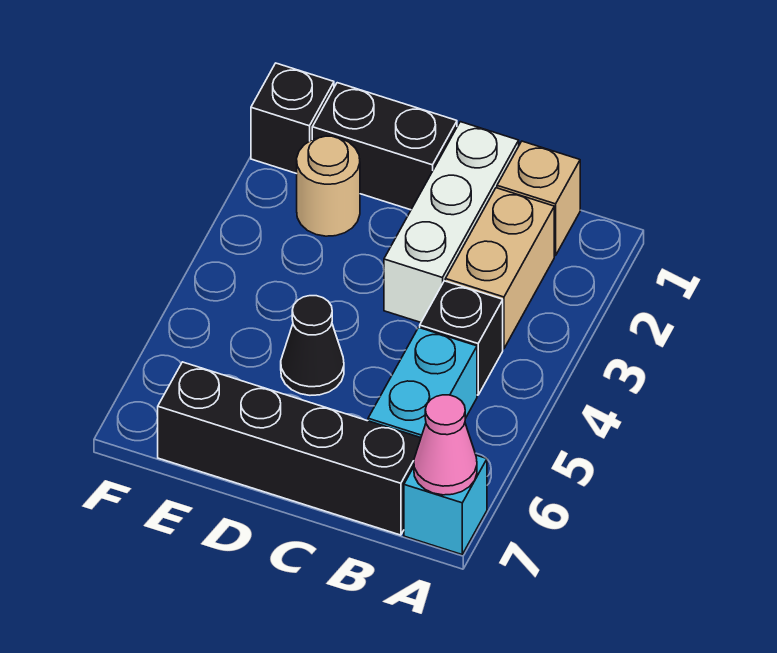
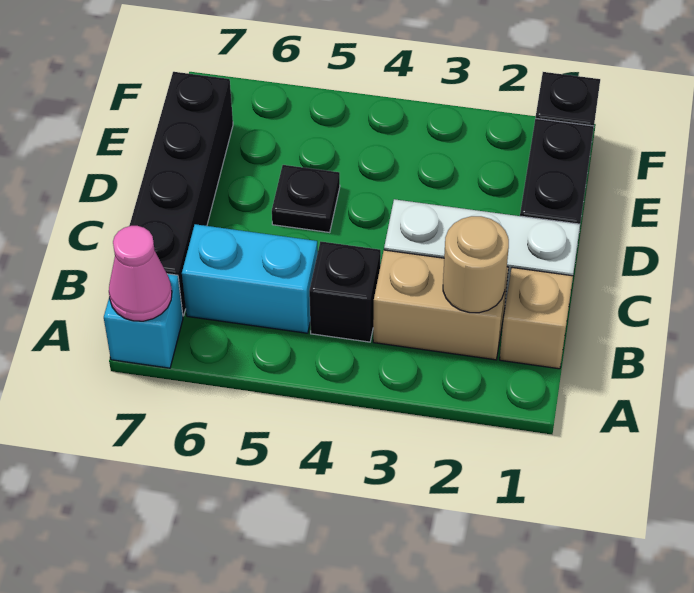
black 1x1 cone [281,296,344,395] -> black 1x1 plate [272,165,340,232]
tan 1x1 round brick [297,136,360,236] -> tan 1x1 round brick moved to [443,216,509,313]

